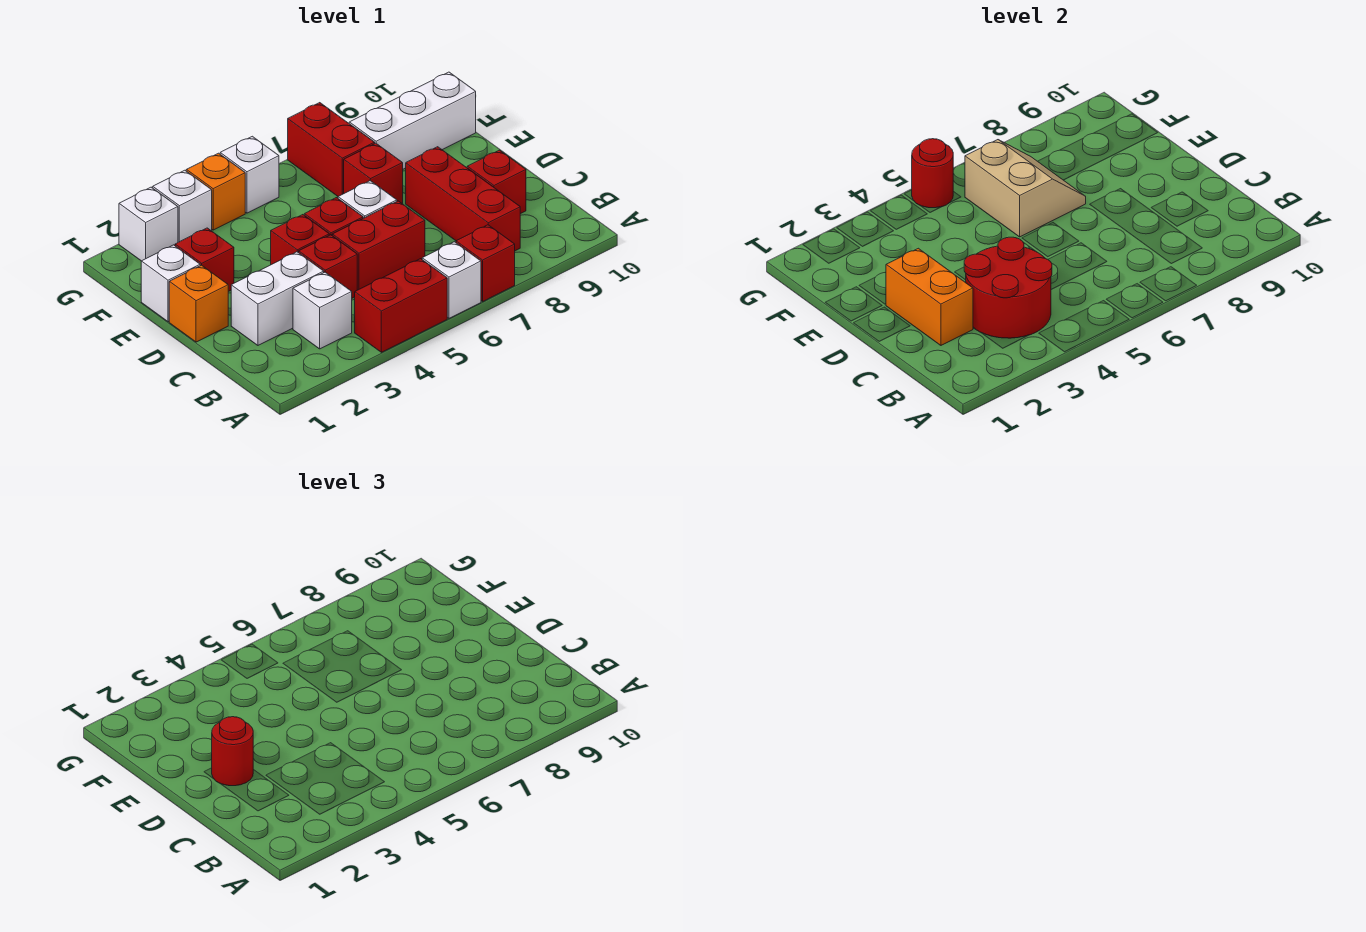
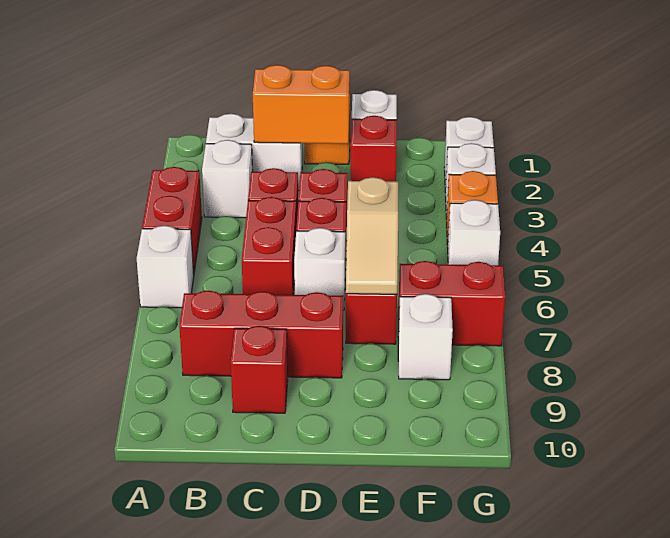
red 1x1 brick [456,225,515,301] -> none
red 2x2 round brick [964,237,1052,338] -> none
white 1x2 brick [231,252,324,345] -> white 1x2 brick turned to [206,114,302,191]
red 1x1 round brick [212,717,253,786] -> none
tan 2x2 slope [965,140,1086,237] -> tan 1x2 slope [346,177,398,294]
white 1x3 brick [349,72,476,169] -> white 1x1 brick [398,294,453,380]
red 1x1 round brick [912,139,953,208] -> none

